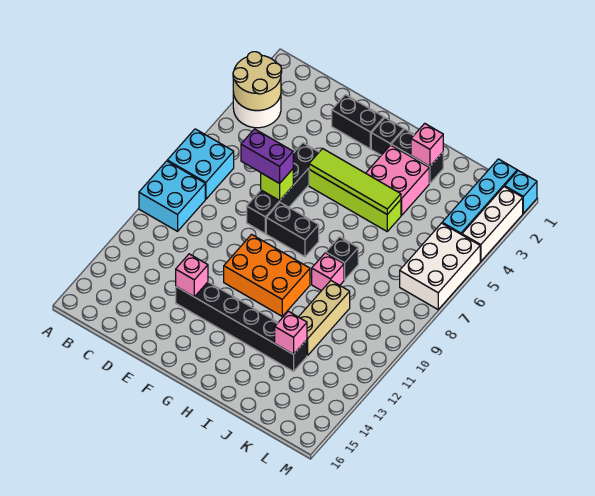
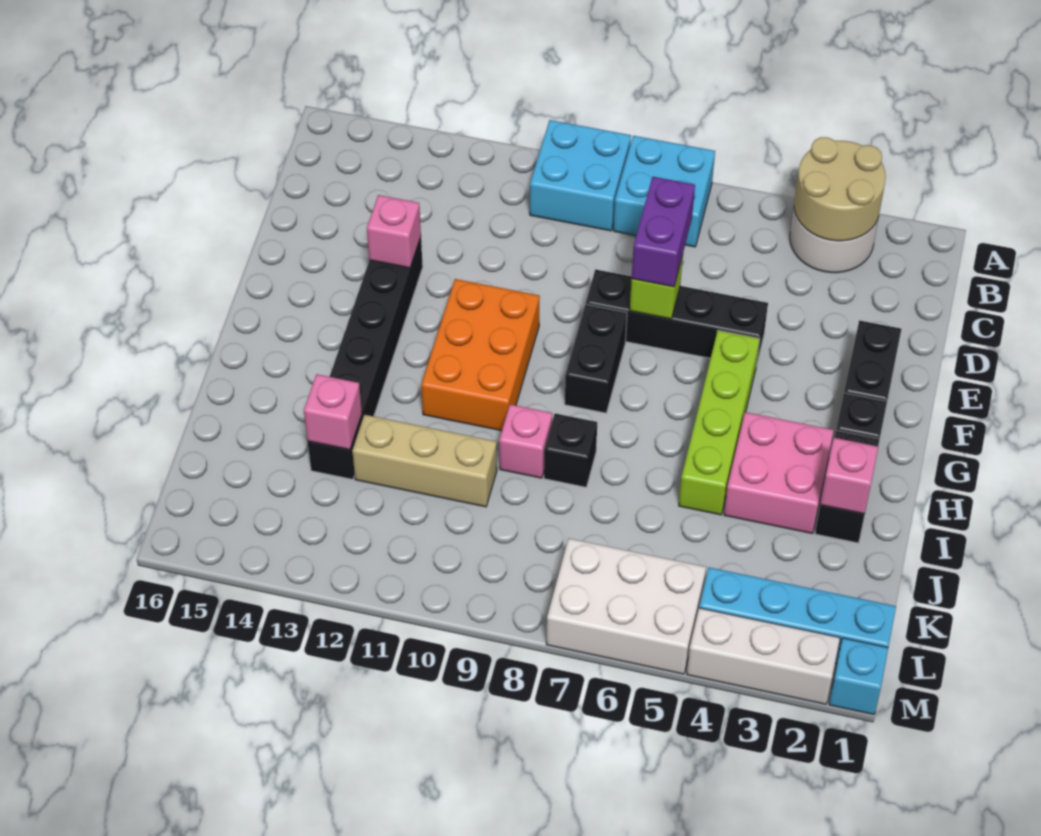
lime 1x4 tile [309,149,401,214] -> none

